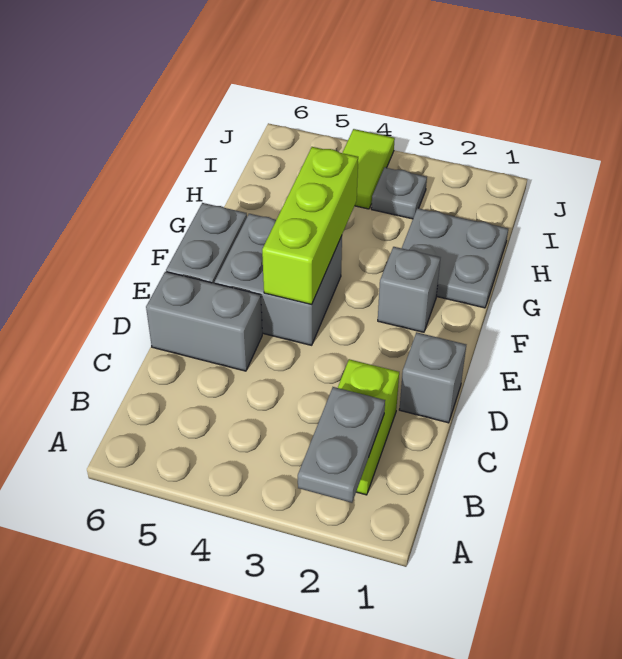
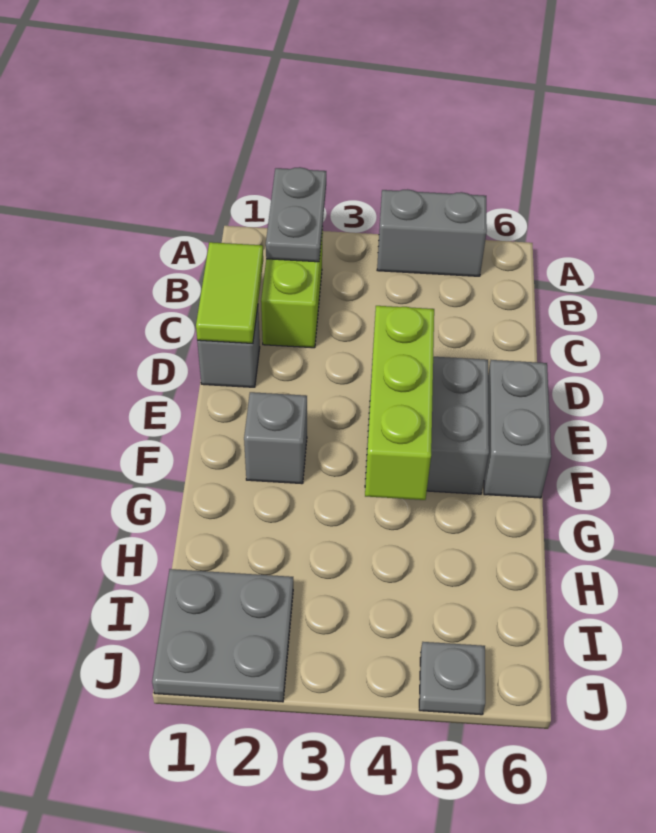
grey 1x2 brick [146,272,262,371] -> grey 1x2 brick moved to [377,189,487,276]
grey 2x2 plate [402,208,508,308] -> grey 2x2 plate moved to [152,569,293,702]
grey 1x1 plate [371,167,427,219] -> grey 1x1 plate moved to [419,642,485,715]
lime 1x2 tile [343,129,395,209] -> lime 1x2 tile moved to [196,242,263,343]

